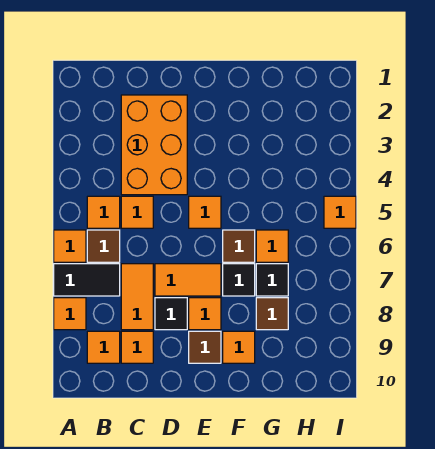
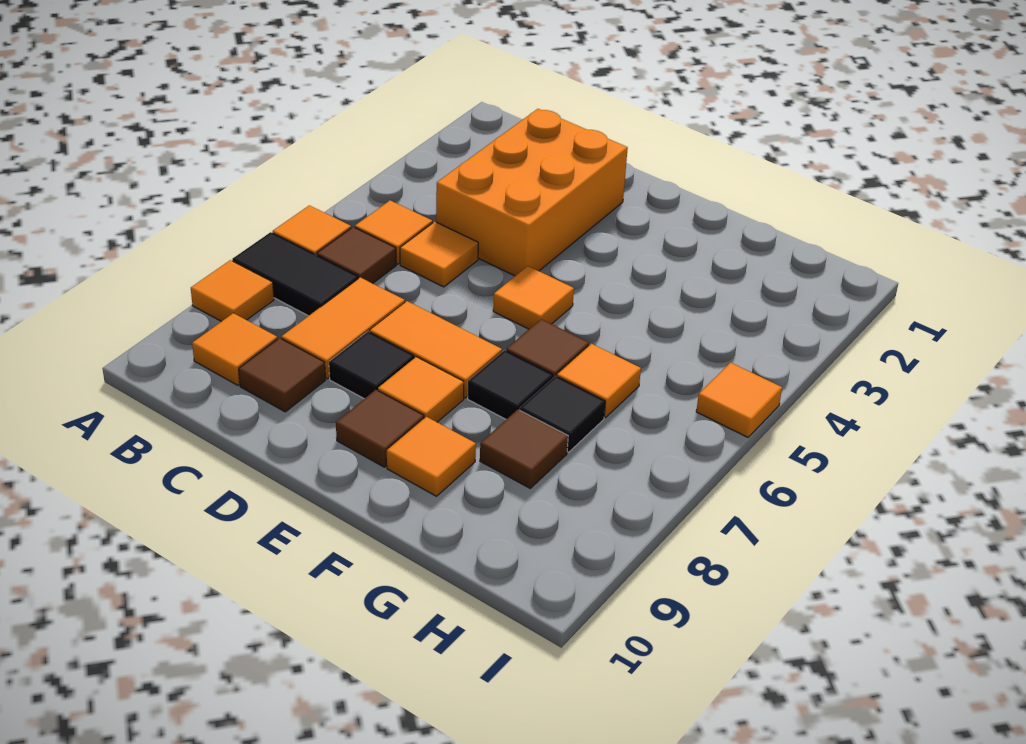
orange 1x1 tile [121,331,153,363] -> brown 1x1 tile [239,338,325,412]

